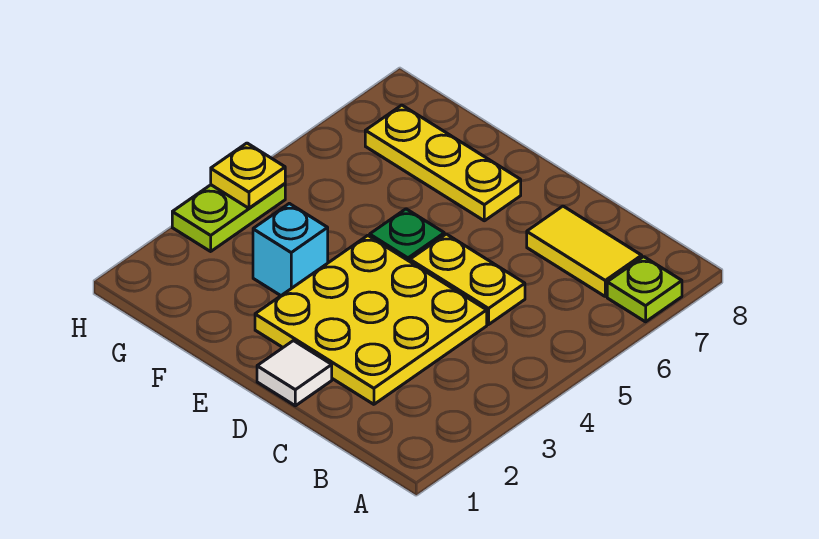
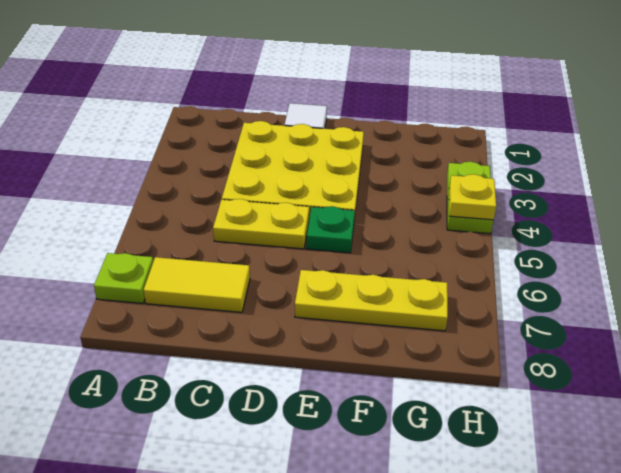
cyan 1x1 brick [253,203,328,296] -> none

